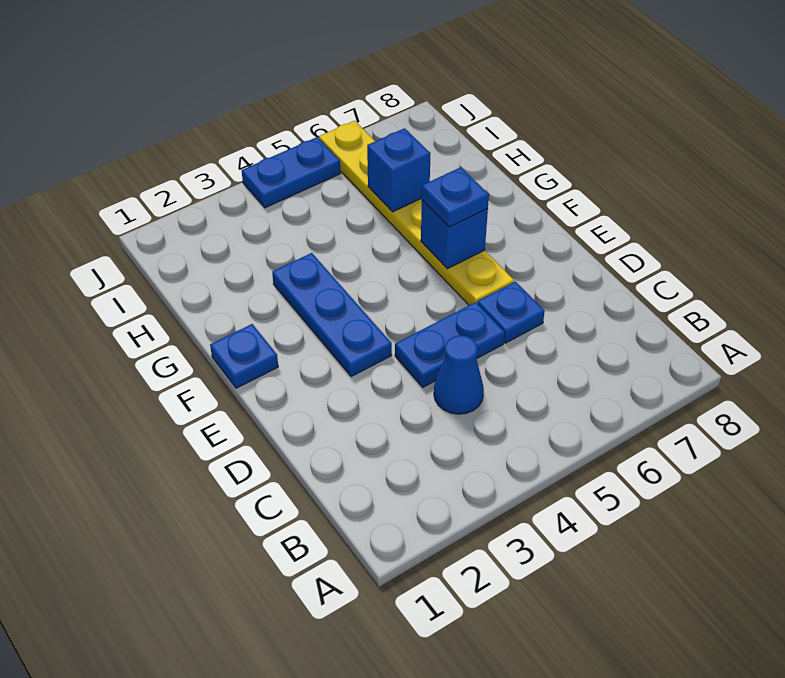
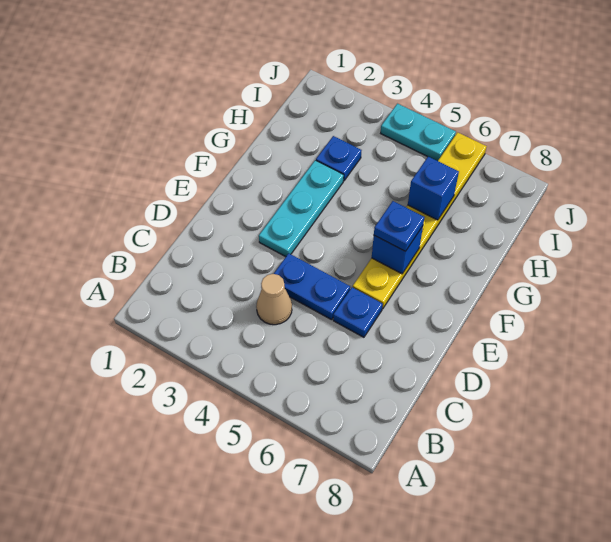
blue 1x1 cone [434,335,484,414] -> tan 1x1 cone [256,274,292,325]
blue 1x3 plate [272,253,392,377] -> cyan 1x3 plate [259,160,344,257]
blue 1x1 plate [210,324,278,388] -> blue 1x1 plate moved to [316,136,362,181]
blue 1x2 plate [241,137,341,208] -> cyan 1x2 plate [381,104,456,161]

